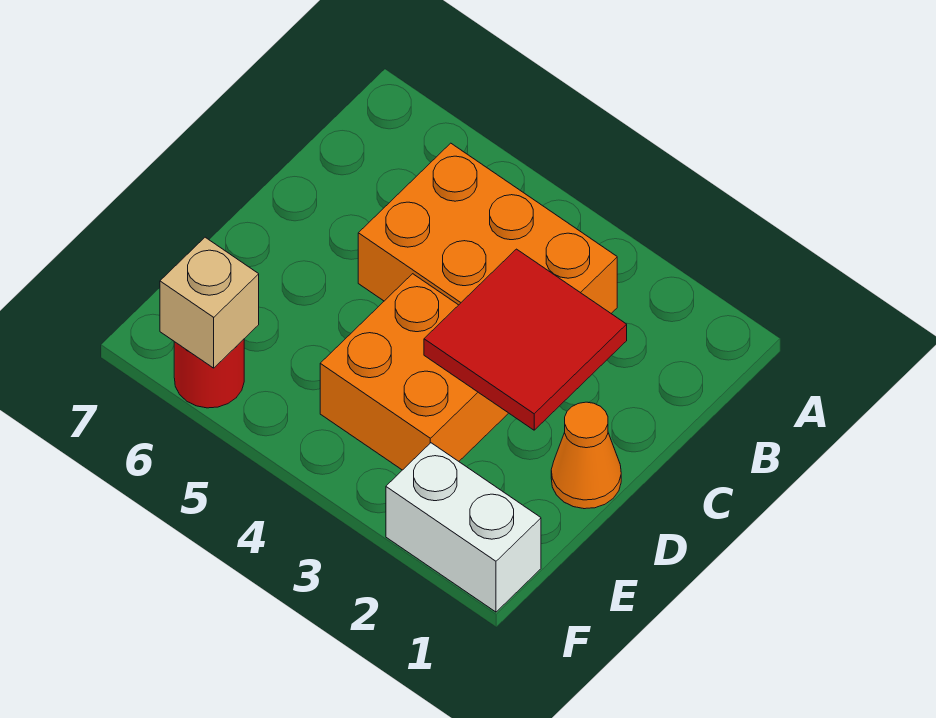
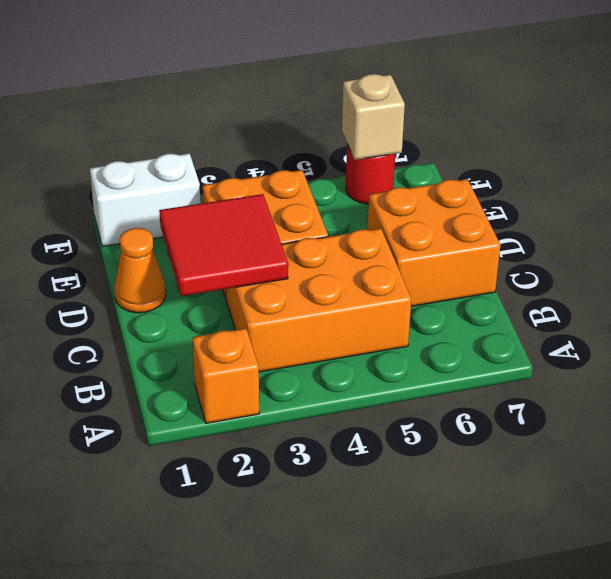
none -> orange 1x1 brick [193,328,259,423]
none -> orange 2x2 brick [368,179,501,306]

